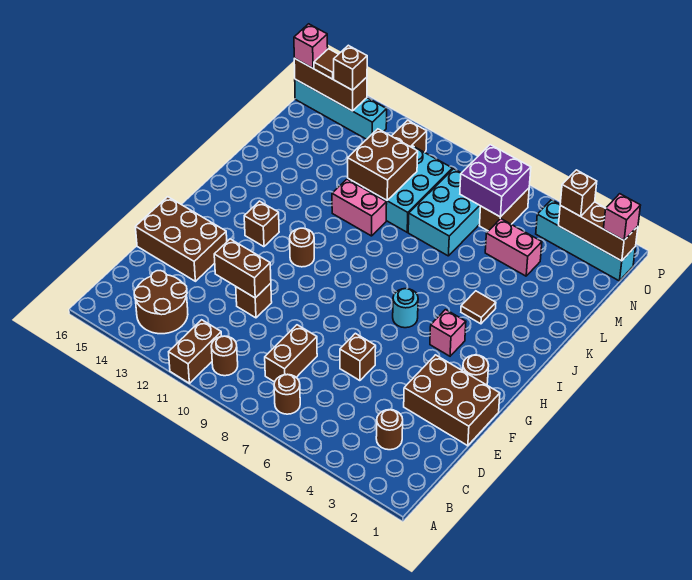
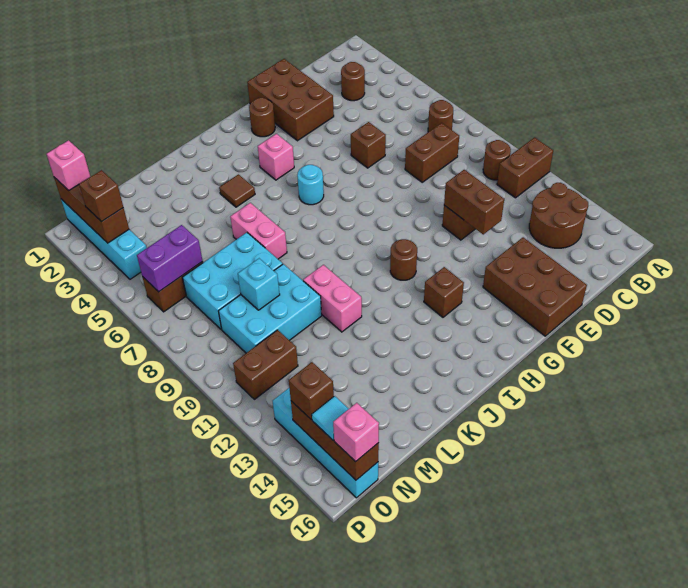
brown 2x2 brick [348,129,418,200] -> none
pink 1x2 brick [485,219,542,276] -> pink 1x2 brick moved to [230,203,287,259]
none -> cyan 1x1 brick [238,258,280,310]
purple 2x2 brick [460,145,531,217] -> purple 1x2 brick [137,225,203,292]
brown 1x1 tile [314,49,338,79] -> cyan 1x1 tile [312,396,349,440]

